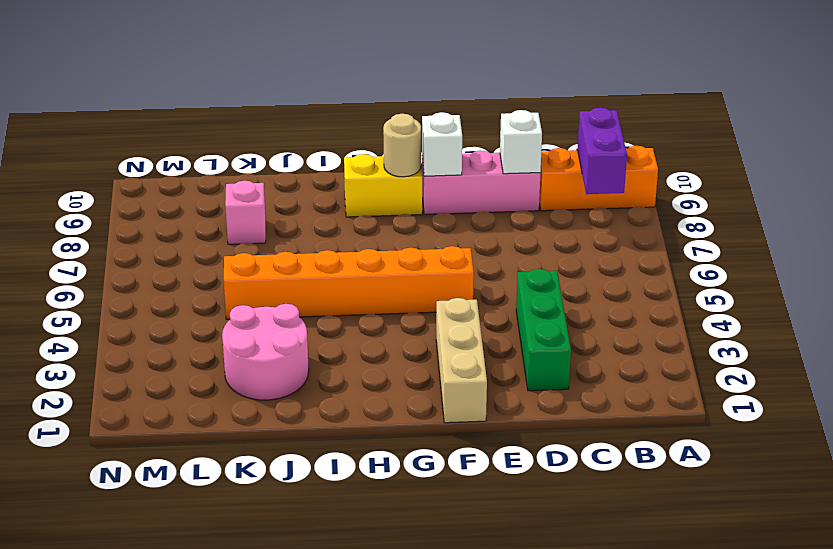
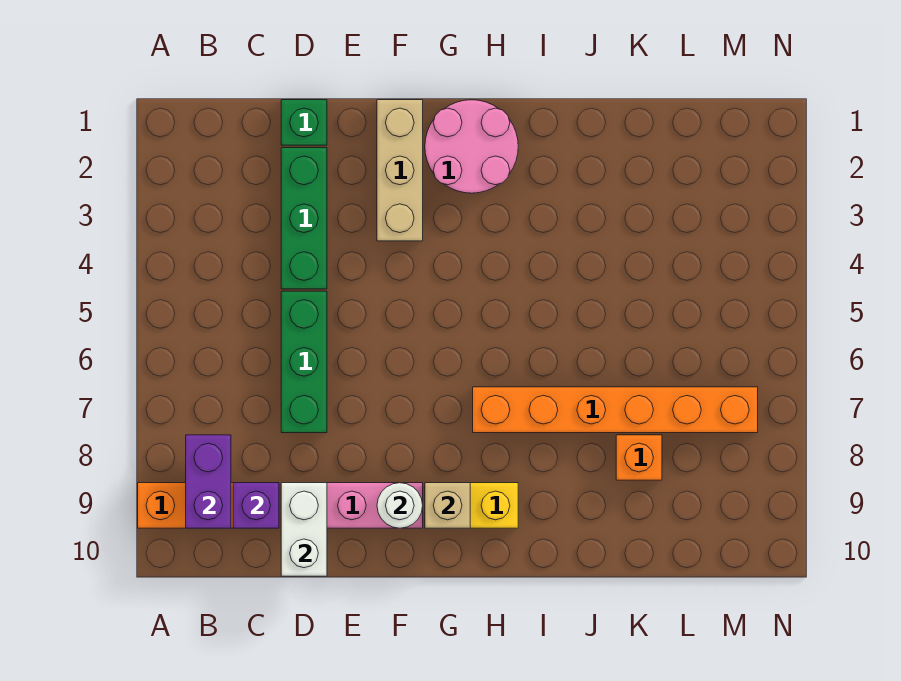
none -> purple 1x1 brick [233,483,279,528]
none -> green 1x1 brick [281,100,327,145]
none -> green 1x3 brick [281,291,327,433]
white 1x1 brick [500,110,542,174] -> white 1x2 brick [281,483,327,576]
orange 1x6 brick [224,246,474,319] -> orange 1x6 brick moved to [473,387,758,433]
white 1x1 brick [422,112,462,176] -> white 1x1 round brick [377,483,423,528]
tan 1x1 round brick [383,114,421,177] -> tan 1x1 brick [425,483,470,528]
pink 2x2 round brick [222,304,309,400] -> pink 2x2 round brick moved to [425,100,518,193]
pink 1x1 brick [225,181,266,244] -> orange 1x1 brick [616,435,662,480]

